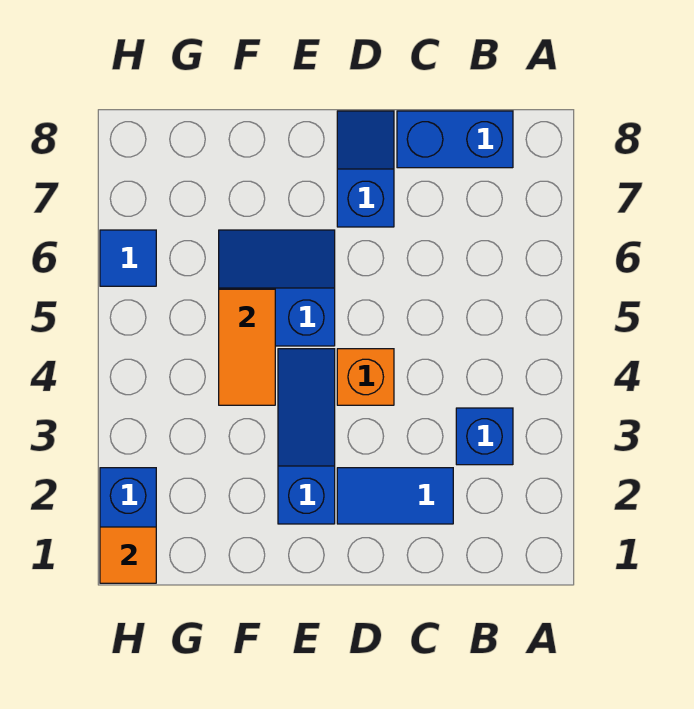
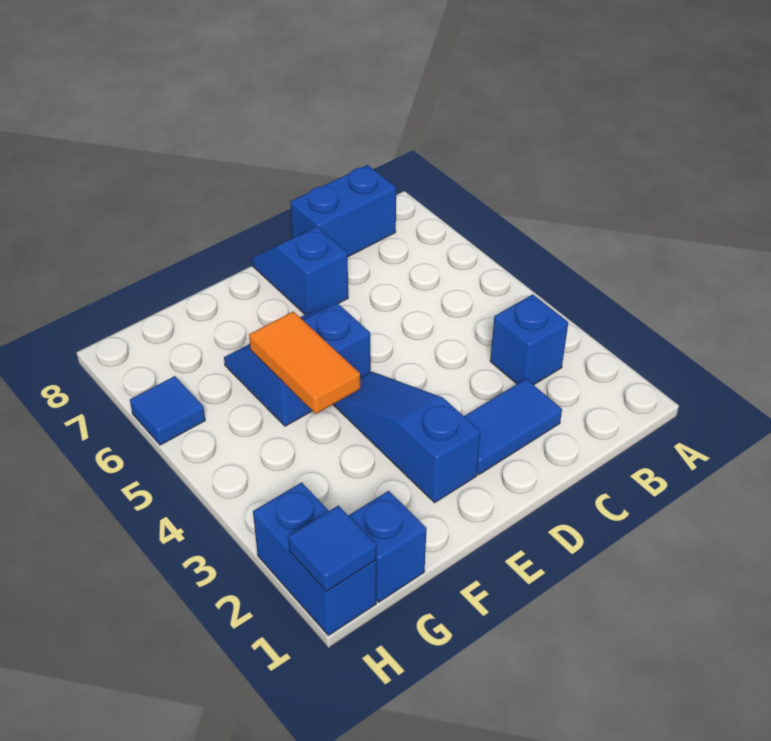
orange 1x1 brick [337,349,394,405] -> none
none -> blue 1x1 brick [348,491,427,602]
orange 1x1 tile [100,527,156,583] -> blue 1x1 tile [288,506,376,591]

